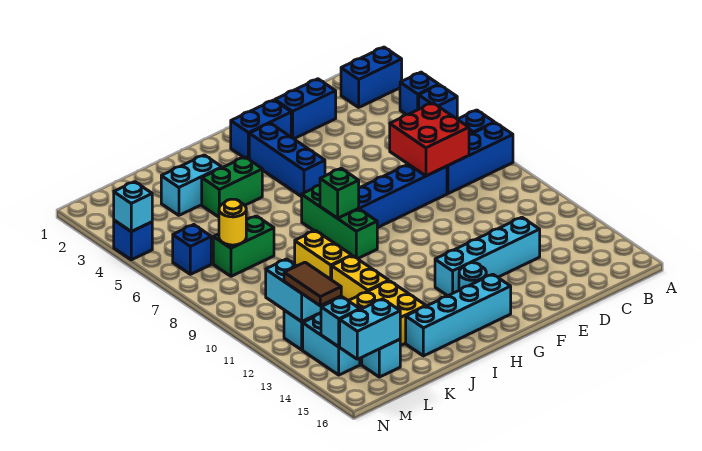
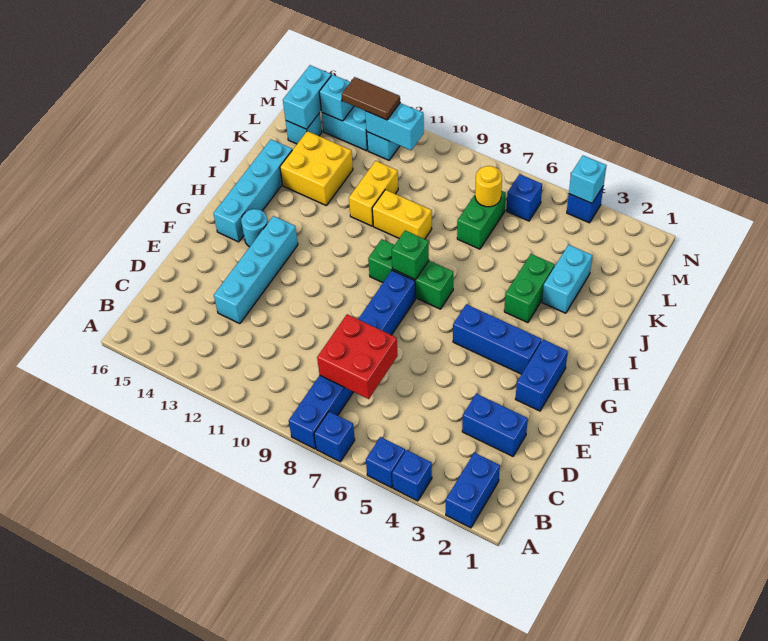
blue 1x2 brick [275,79,336,139] -> blue 1x2 brick turned to [462,394,528,456]
yellow 1x2 brick [332,256,389,301] -> yellow 1x2 brick turned to [349,161,398,226]

